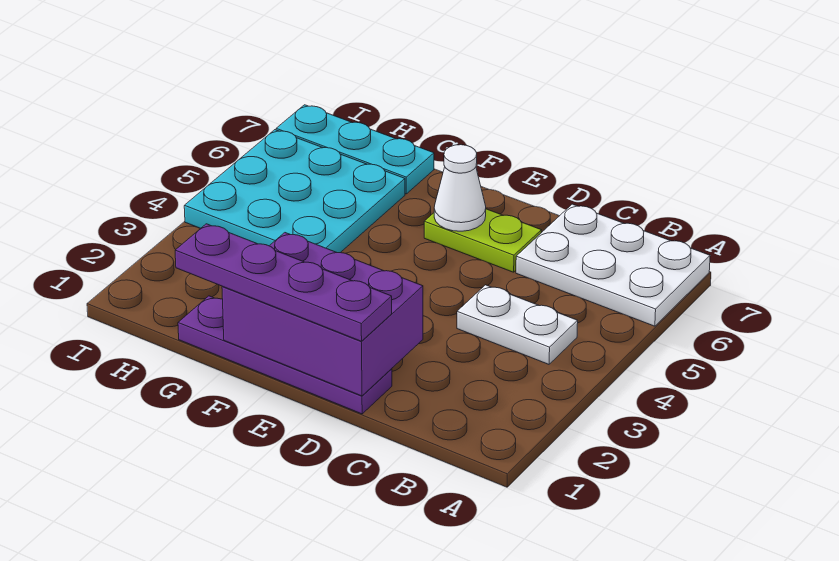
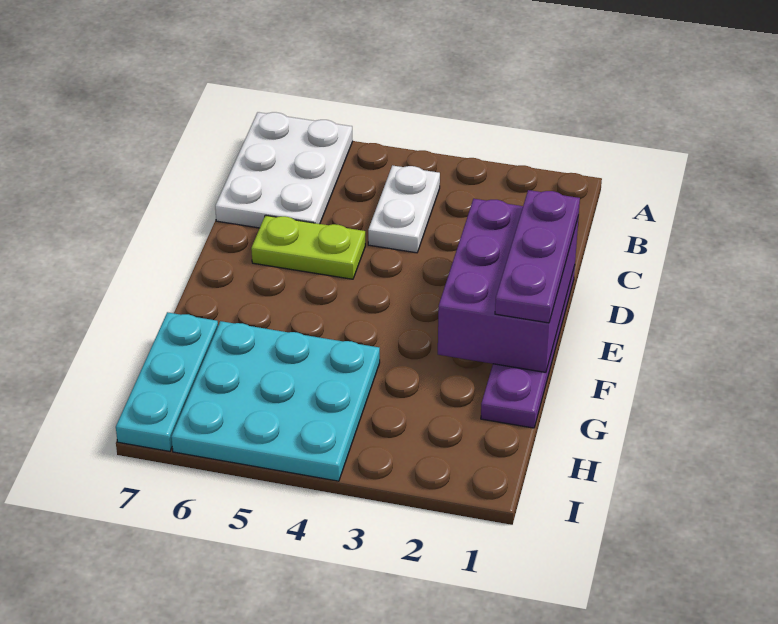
purple 1x4 plate [175,224,392,341] -> purple 1x3 plate [495,190,580,323]
lime 1x2 plate [424,209,541,272] -> lime 1x2 plate turned to [251,215,365,279]
white 1x1 cone [434,145,486,231] -> none

